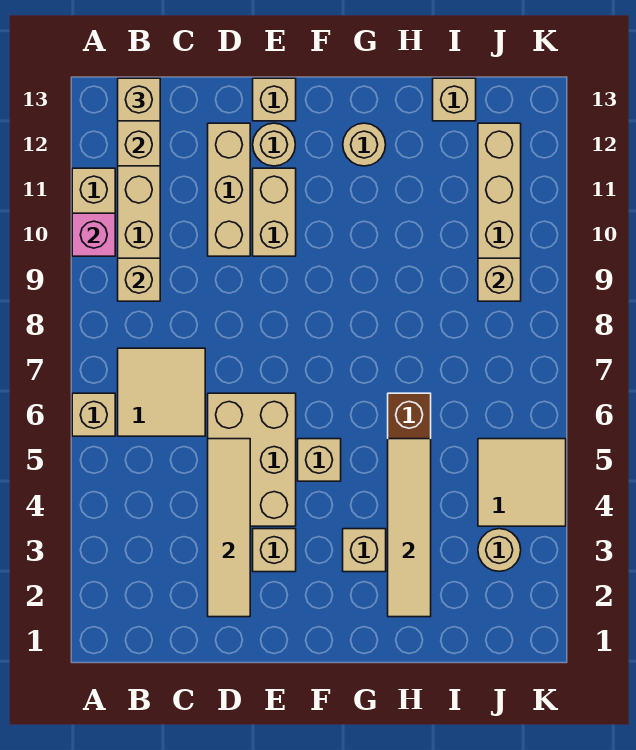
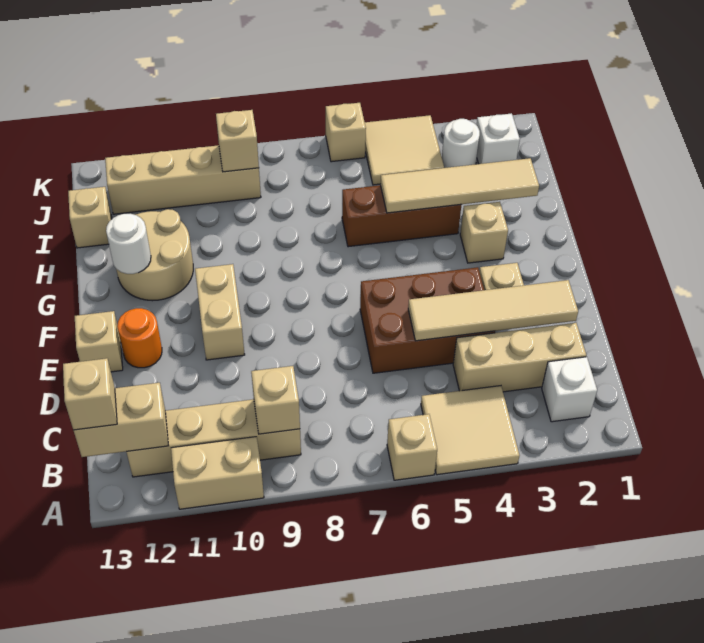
pink 1x1 brick [72,213,115,256] -> none
none -> white 1x1 brick [542,357,597,422]
tan 2x2 tile [118,348,205,436] -> tan 2x2 tile moved to [421,386,520,475]
tan 2x3 brick [208,393,296,526] -> brown 2x3 brick [360,267,495,373]
tan 1x3 brick [208,123,250,256] -> tan 1x3 brick moved to [453,323,586,392]
tan 1x2 brick [253,168,296,256] -> tan 1x2 brick turned to [195,264,245,360]
tan 1x1 round brick [253,123,295,166] -> orange 1x1 round brick [117,308,162,368]
tan 1x1 brick [298,439,341,481] -> tan 1x1 brick moved to [326,103,366,162]
tan 1x1 round brick [343,123,386,166] -> tan 2x2 round brick [116,209,193,301]
none -> white 1x1 round brick [106,214,151,274]
none -> white 1x1 brick [477,113,520,164]
tan 1x1 round brick [478,529,521,571] -> white 1x1 round brick [442,119,480,168]

